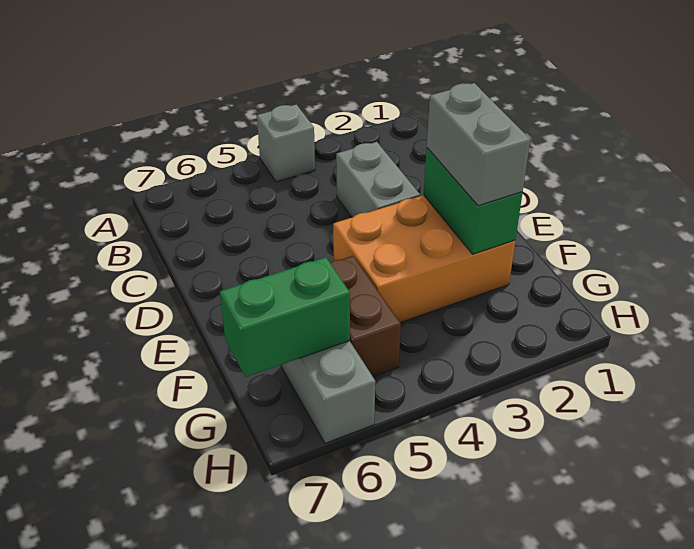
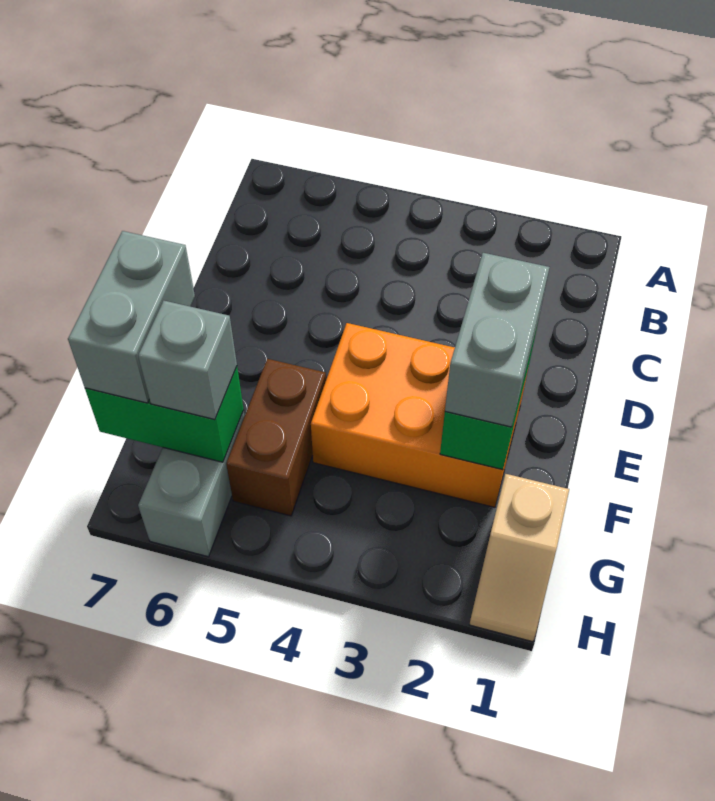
grey 1x1 brick [257,104,315,182] -> grey 1x1 brick moved to [138,301,237,420]
grey 1x2 brick [336,142,420,217] -> grey 1x2 brick moved to [68,231,195,403]
none -> tan 1x2 slope [469,474,569,642]

